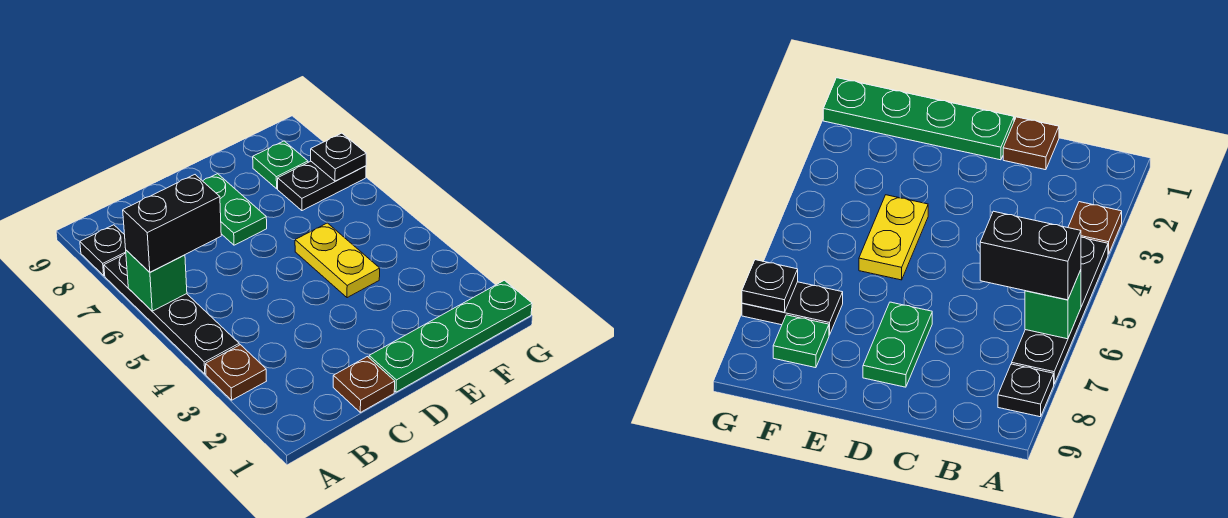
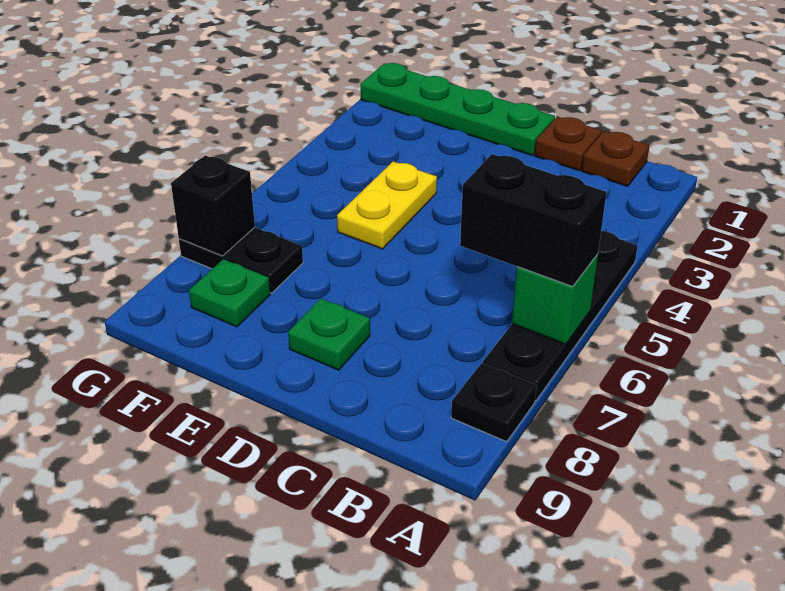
brown 1x1 plate [206,345,266,400] -> brown 1x1 plate moved to [582,131,650,186]
green 1x2 plate [203,174,267,245] -> green 1x1 plate [288,299,370,370]
black 1x1 plate [311,133,366,181] -> black 1x1 brick [171,155,255,256]

